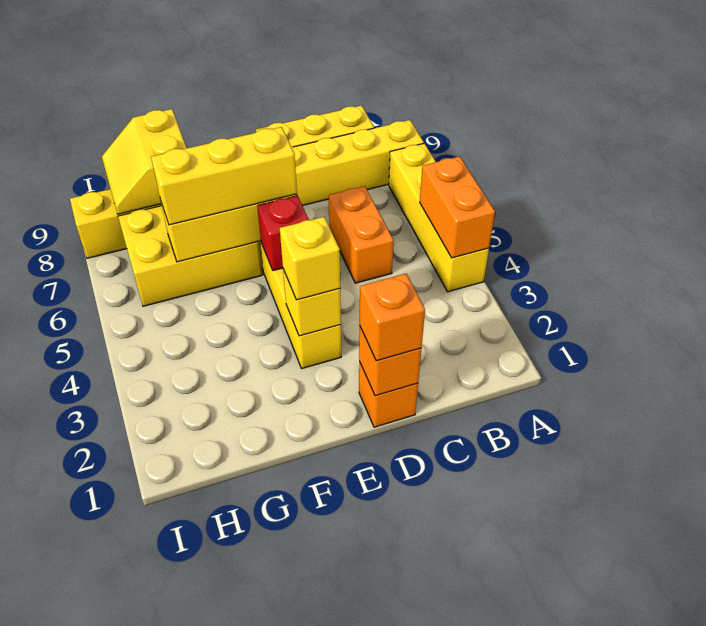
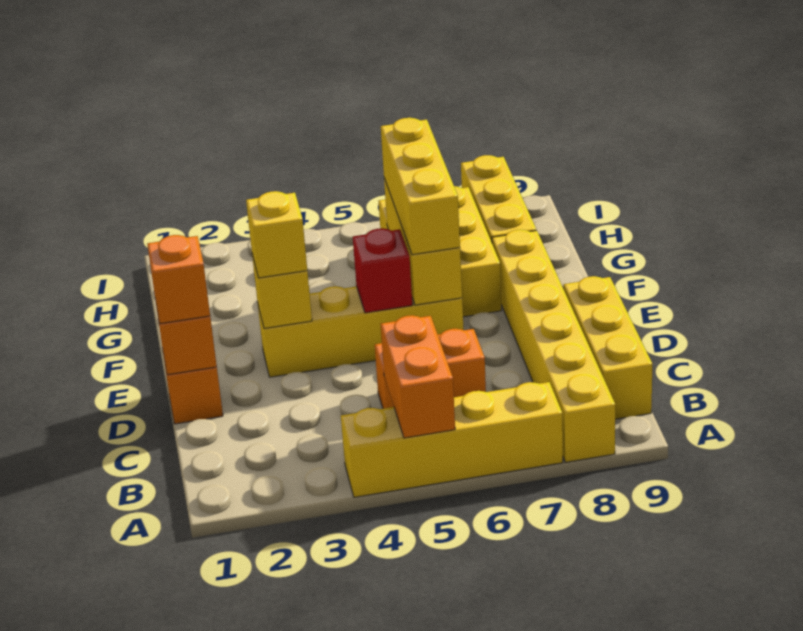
orange 1x2 brick [420,156,495,258] -> orange 1x2 brick turned to [381,315,455,438]
yellow 2x2 slope [102,109,186,214] -> none

